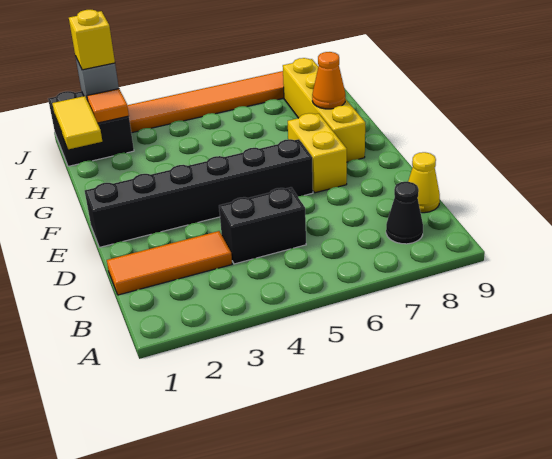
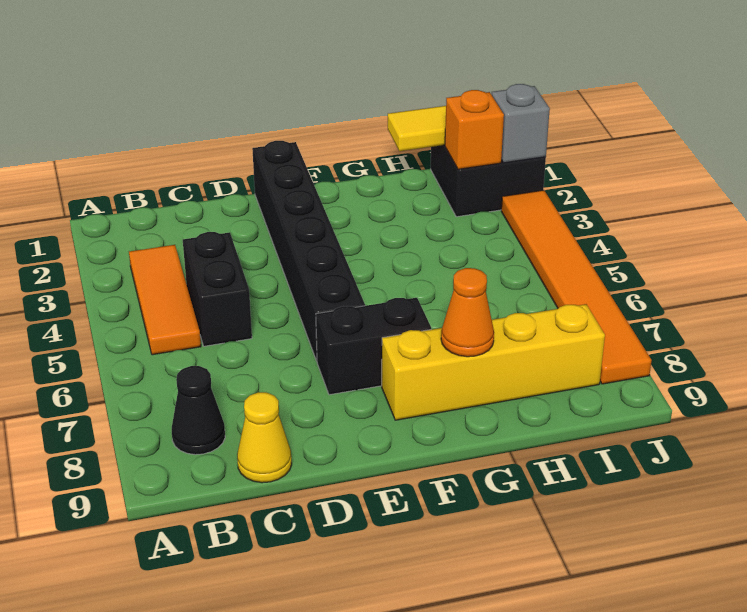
orange 1x3 tile [107,231,232,295] -> orange 1x3 tile moved to [129,245,201,355]
yellow 1x2 brick [288,113,347,193] -> black 1x2 brick [316,298,431,395]
orange 1x1 tile [87,89,129,123] -> orange 1x1 brick [445,90,504,169]
yellow 1x1 brick [69,10,115,70] -> none

